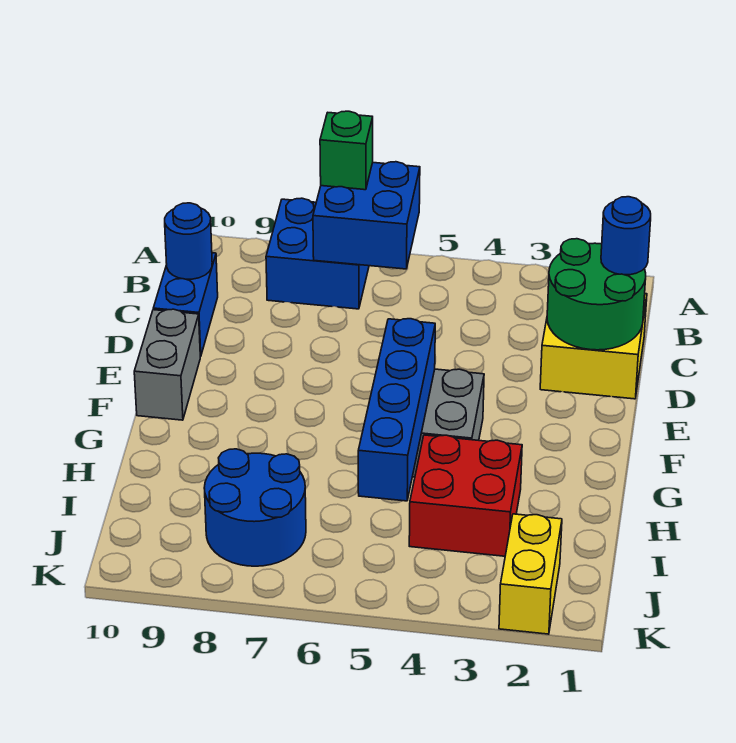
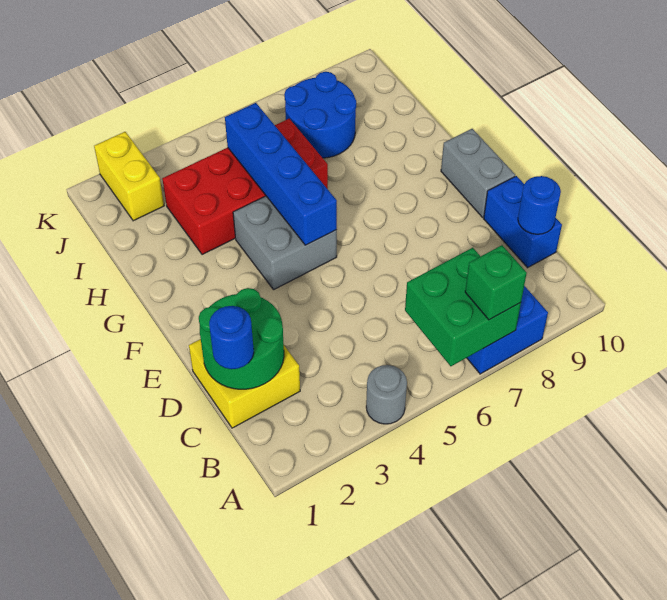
none -> grey 1x1 round brick [366,365,407,424]
blue 2x2 brick [313,162,420,269] -> green 2x2 brick [405,248,521,366]
red 2x2 brick [409,435,522,556] -> red 2x4 brick [162,119,328,255]

